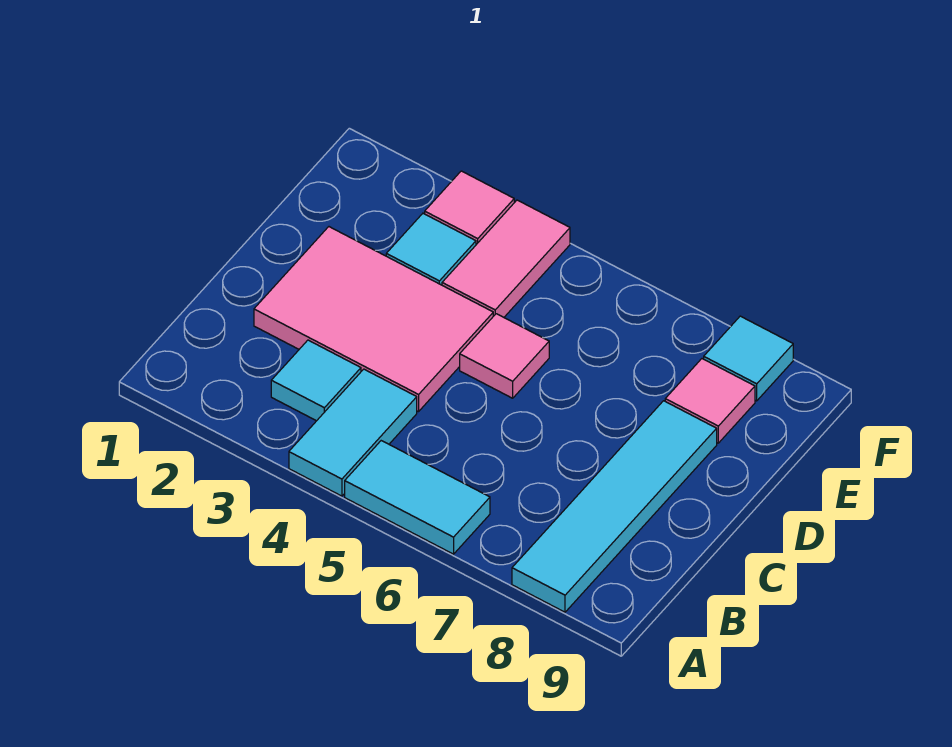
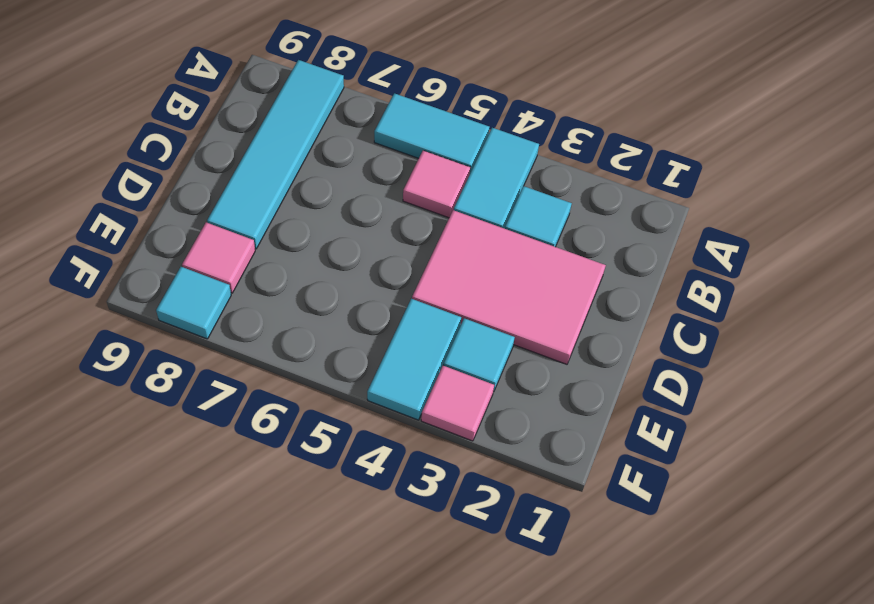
pink 1x1 tile [460,314,549,398] -> pink 1x1 tile moved to [403,151,470,218]
pink 1x2 tile [442,200,570,317] -> cyan 1x2 tile [367,299,461,420]

